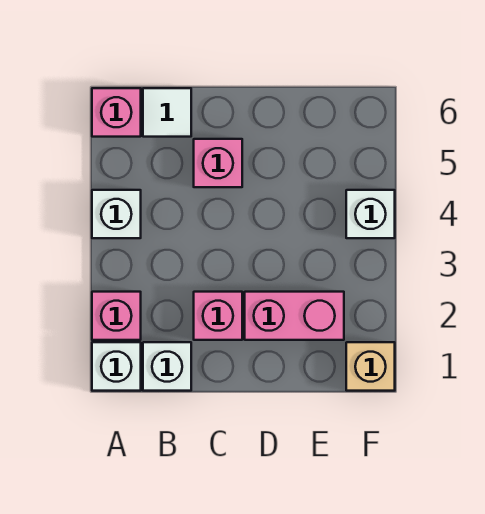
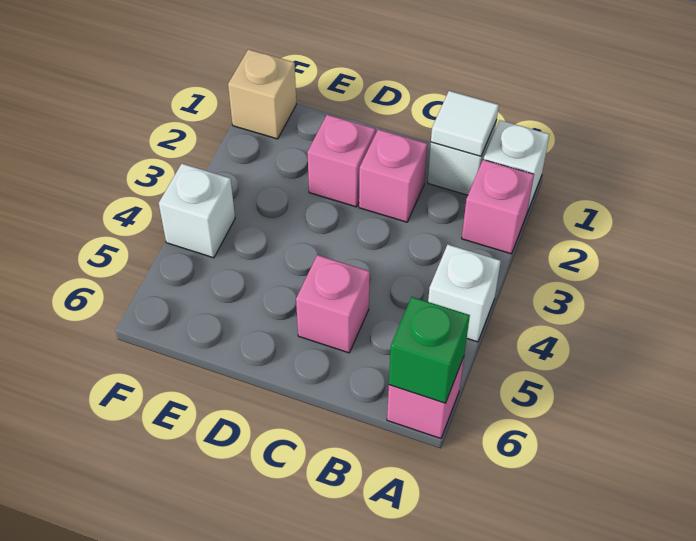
none -> green 1x1 brick [389,297,470,403]
white 1x1 tile [143,88,191,137] -> white 1x1 tile moved to [431,91,499,156]
pink 1x2 brick [245,292,344,340] -> pink 1x1 brick [307,115,375,207]

